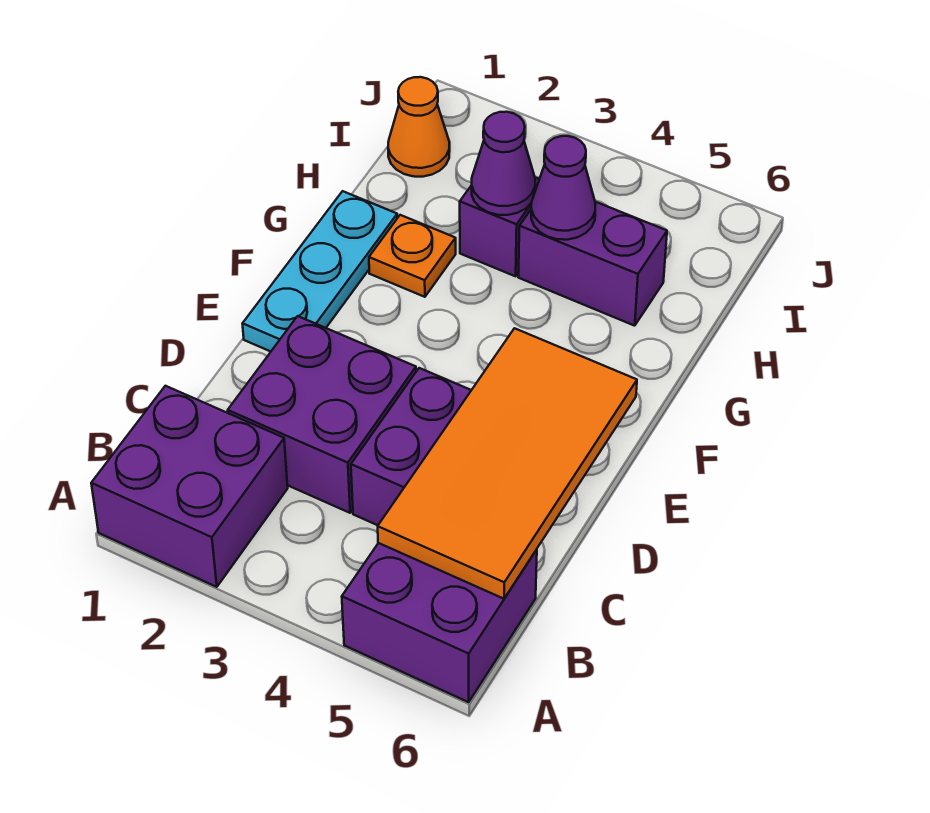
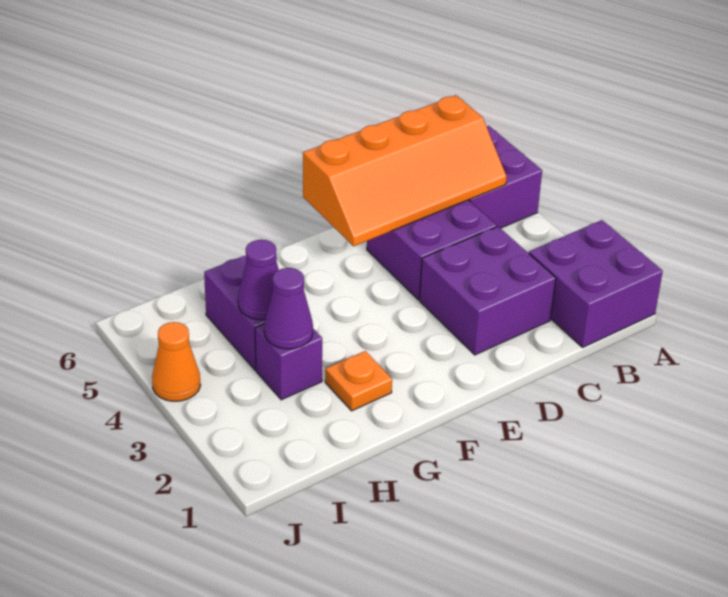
orange 2x4 tile [378,328,637,599] -> orange 2x4 slope [303,95,507,246]
cyan 1x3 plate [242,191,397,352] -> none
orange 1x1 cone [388,77,450,177] -> orange 1x1 cone moved to [152,322,200,401]

